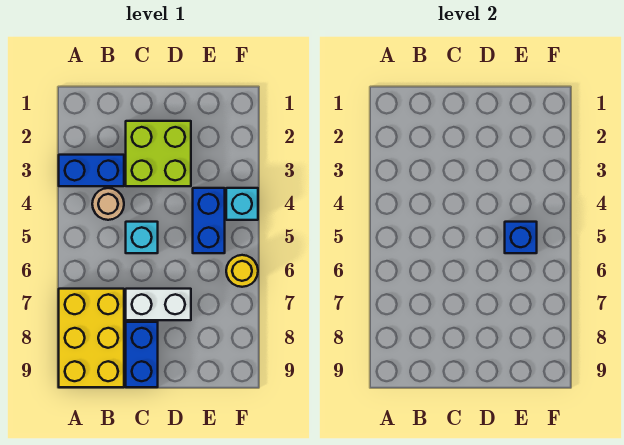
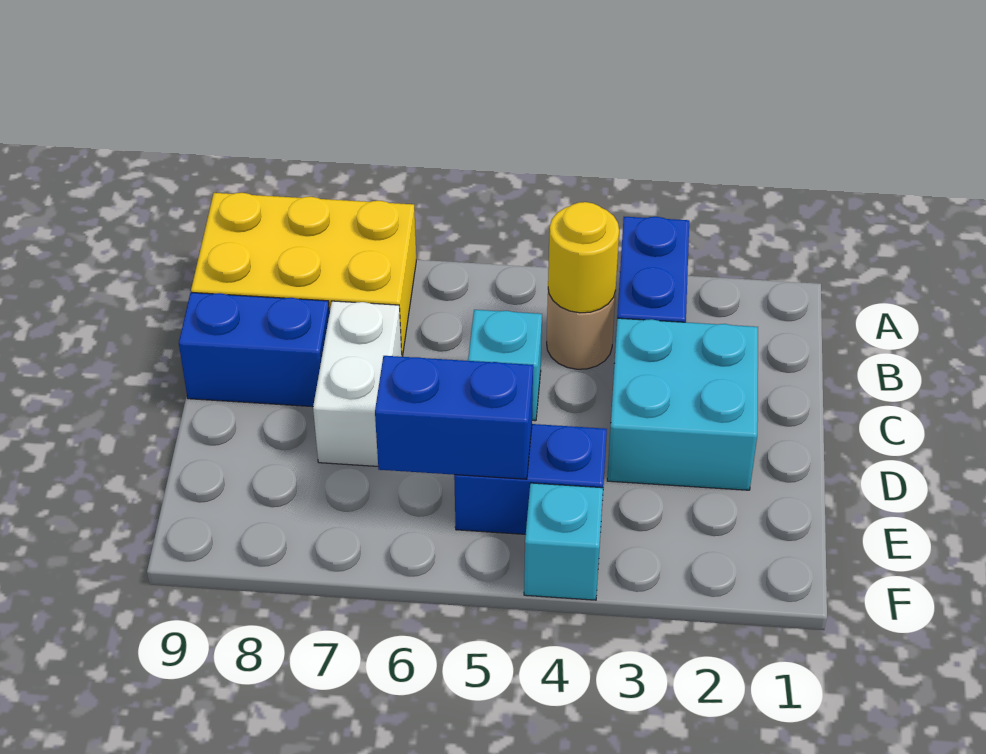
lime 2x2 brick [126,121,191,186] -> cyan 2x2 brick [607,318,758,490]
blue 1x1 brick [505,222,537,253] -> blue 1x2 brick [375,356,533,479]
yellow 1x1 round brick [226,255,258,287] -> yellow 1x1 round brick moved to [548,202,619,313]

